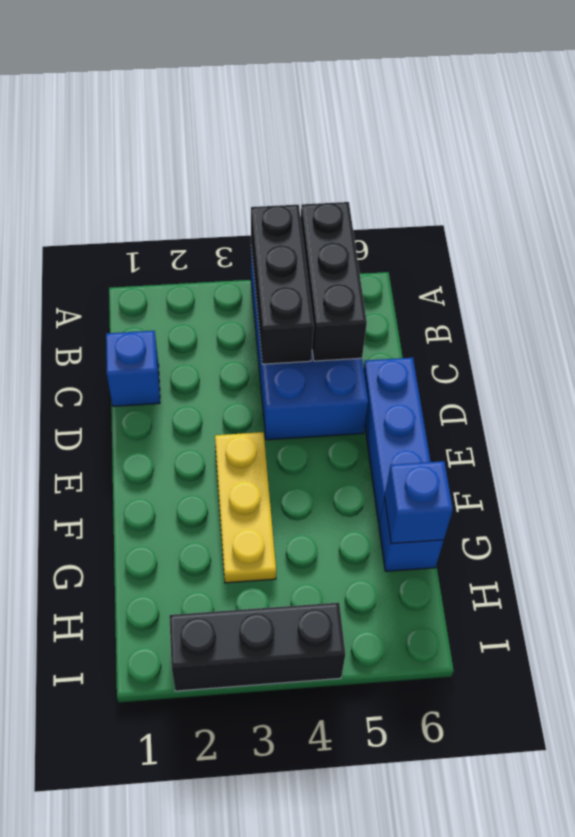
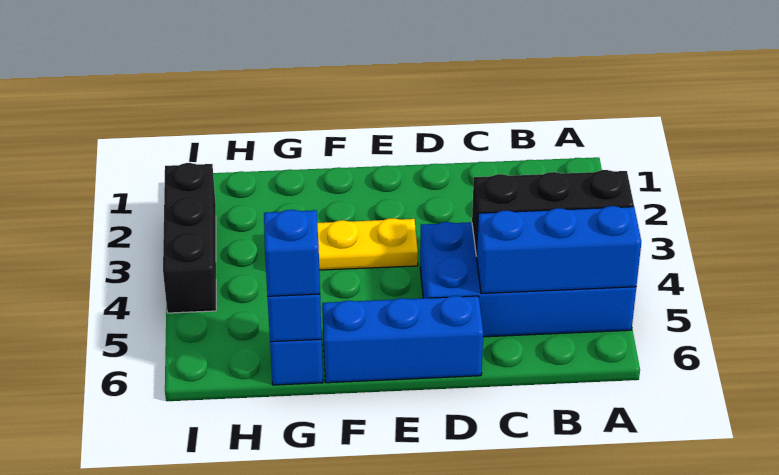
black 1x3 brick [301,202,367,361] -> blue 1x3 brick [477,206,641,294]
blue 1x1 brick [106,331,160,406] -> blue 1x1 brick moved to [264,210,320,296]

